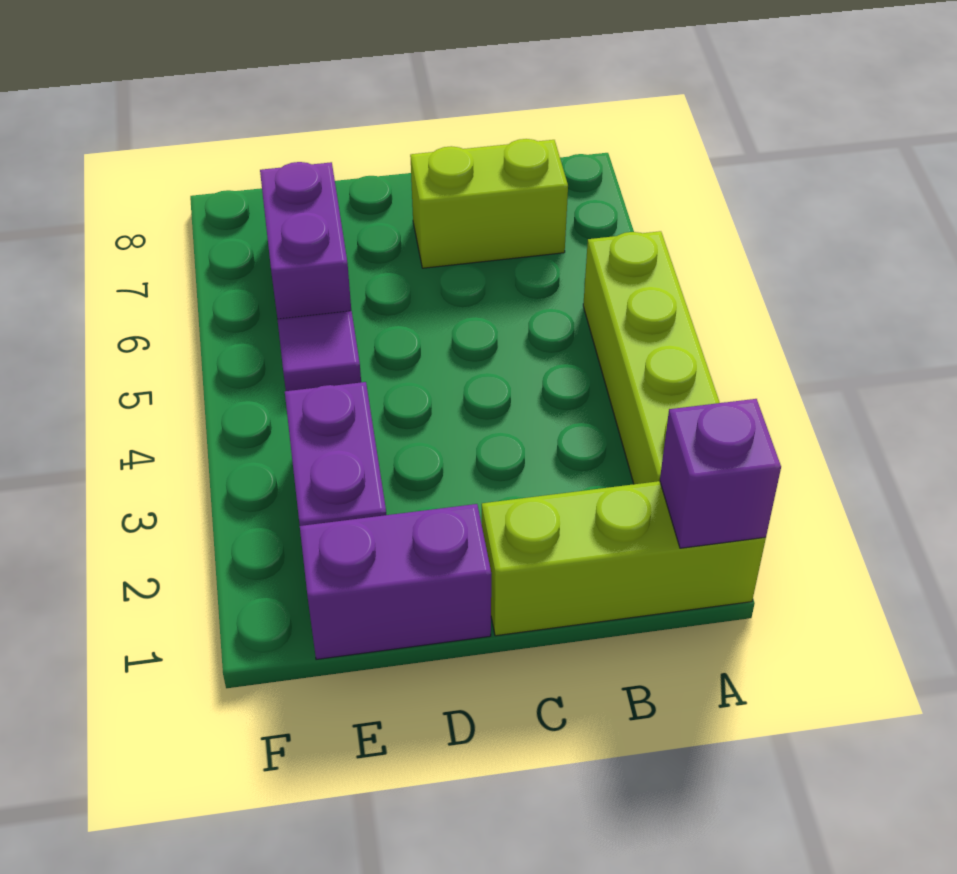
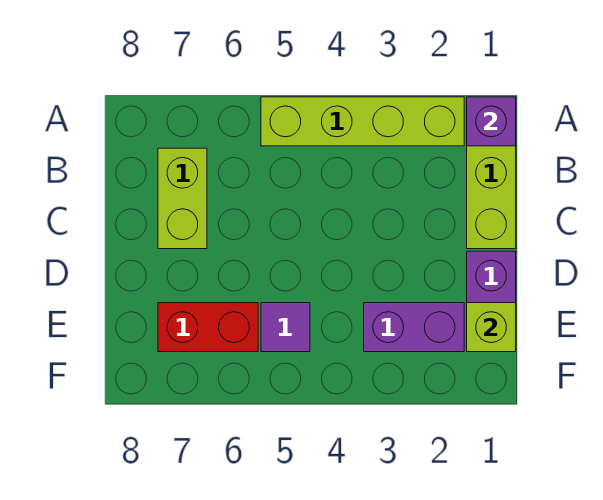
none -> lime 1x1 brick [467,303,516,352]
purple 1x2 brick [260,162,351,319] -> red 1x2 brick [158,303,258,352]

